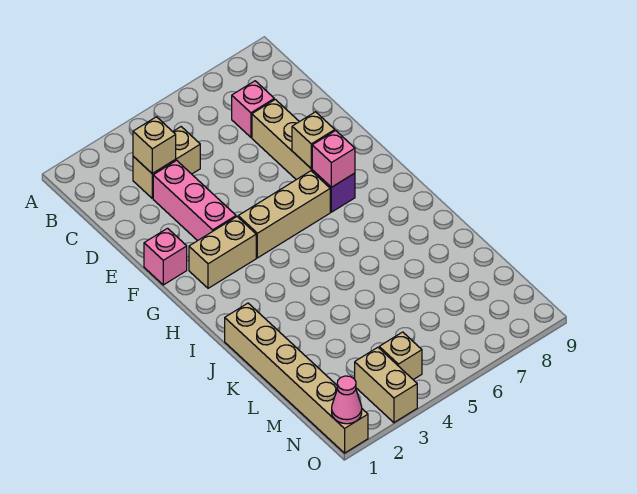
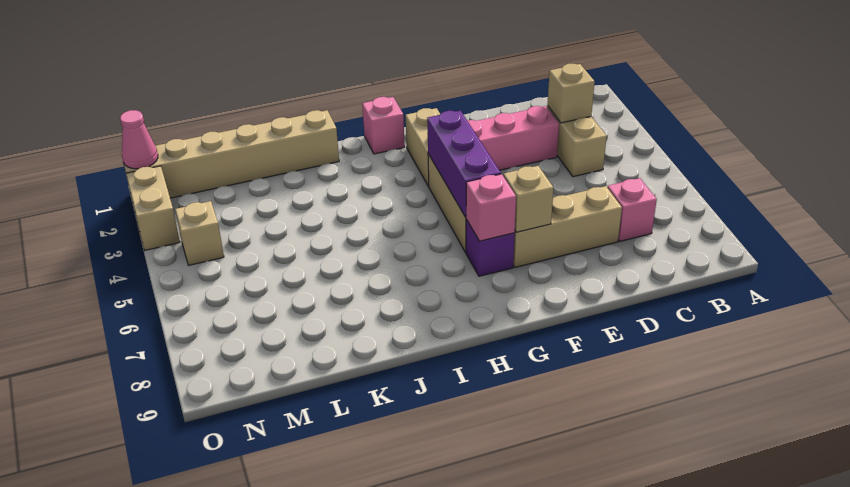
pink 1x1 brick [144,228,187,285] -> pink 1x1 brick moved to [362,97,405,154]
none -> purple 1x3 brick [427,111,501,217]
tan 1x2 brick [355,347,417,423] -> tan 1x2 brick turned to [126,166,180,250]

